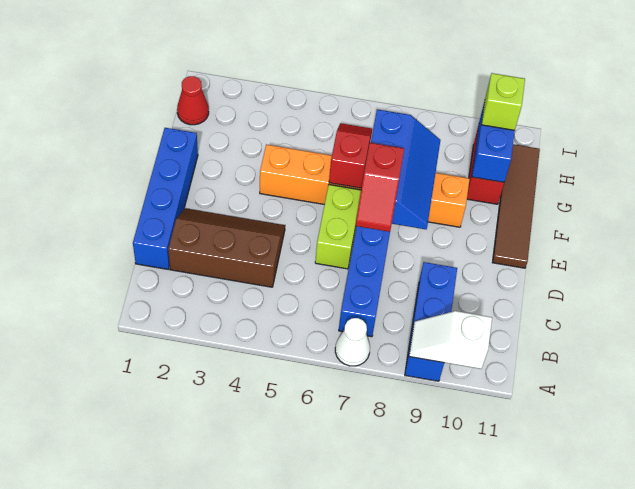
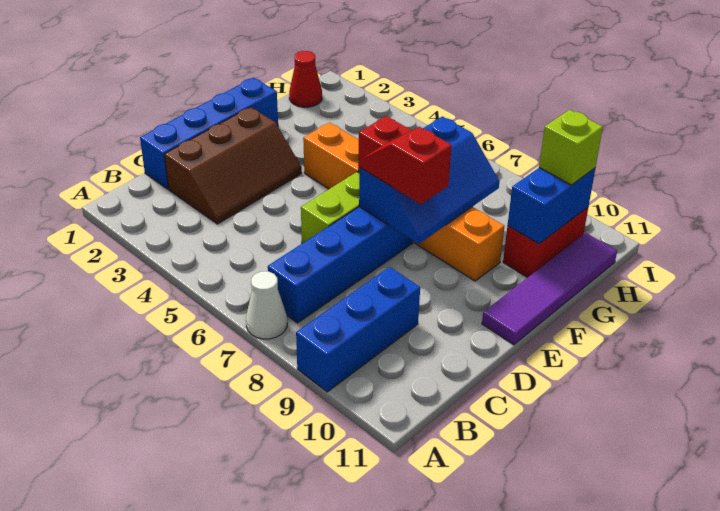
white 1x2 slope [409,311,492,369] -> none
brown 2x3 slope [168,208,285,287] -> brown 2x3 slope turned to [164,107,302,224]
red 1x2 slope [356,143,404,232] -> red 1x2 slope turned to [360,127,452,204]
brown 1x4 tile [492,144,540,268] -> purple 1x4 tile [482,233,617,345]

